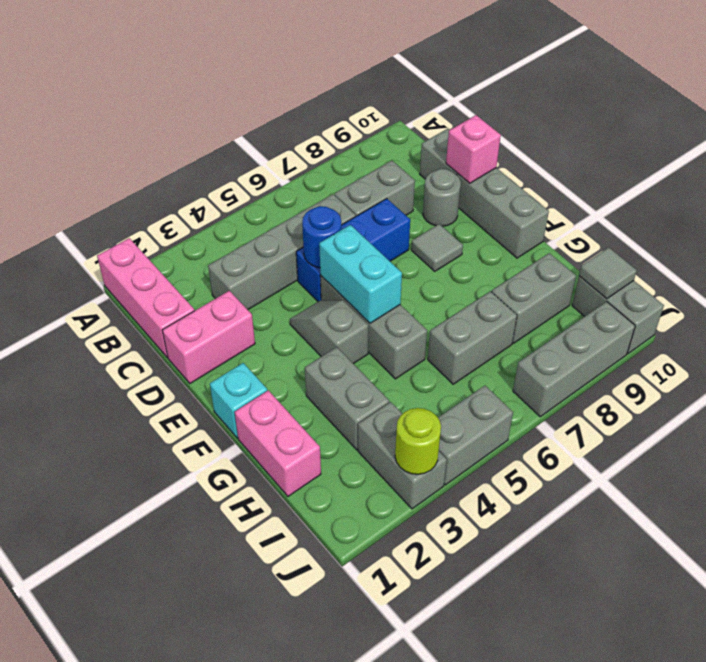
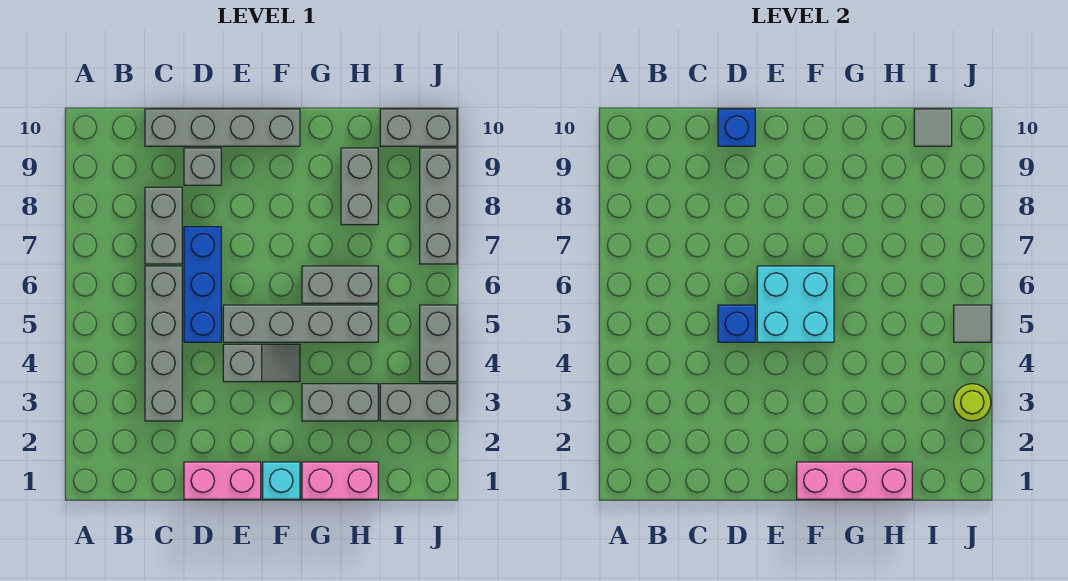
pink 1x3 brick [97,238,195,358] -> pink 1x3 brick moved to [797,462,912,499]
pink 1x2 brick [162,291,255,383] -> pink 1x2 brick turned to [184,462,261,499]
blue 1x1 round brick [302,206,341,267] -> blue 1x1 brick [718,305,755,342]
grey 1x1 round brick [423,169,461,226] -> grey 1x1 brick [184,148,221,185]
pink 1x1 brick [446,115,501,183] -> blue 1x1 brick [718,109,755,146]
grey 1x2 slope [290,300,368,364] -> grey 1x2 slope turned to [223,344,300,382]
grey 1x3 brick [320,276,427,379] -> grey 1x4 brick [223,305,378,342]
cyan 1x2 brick [319,225,402,323] -> cyan 2x2 brick [757,266,834,342]
grey 1x1 tile [411,224,463,271] -> grey 1x1 tile moved to [954,305,991,342]
grey 1x2 brick [428,291,517,384] -> grey 1x2 brick turned to [302,266,378,303]

